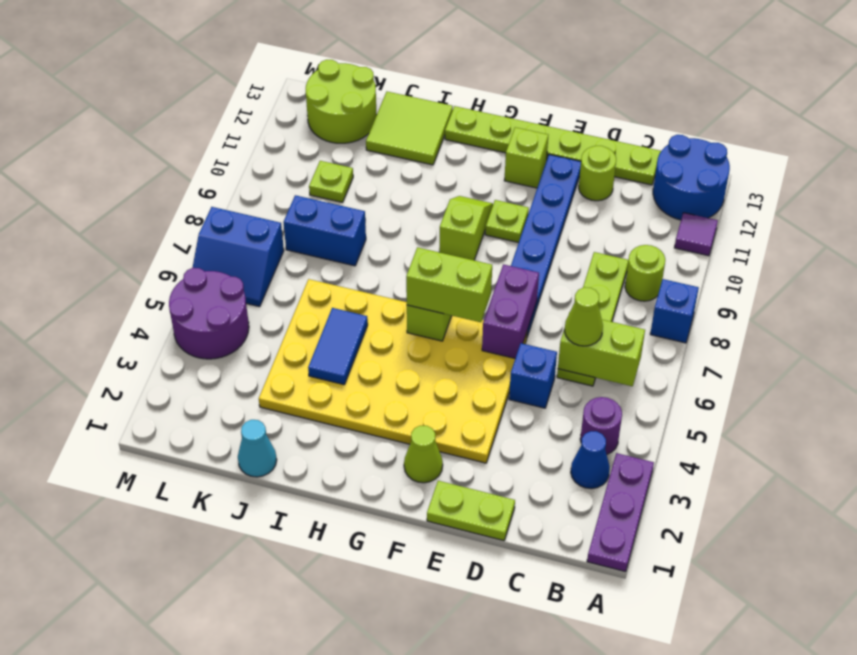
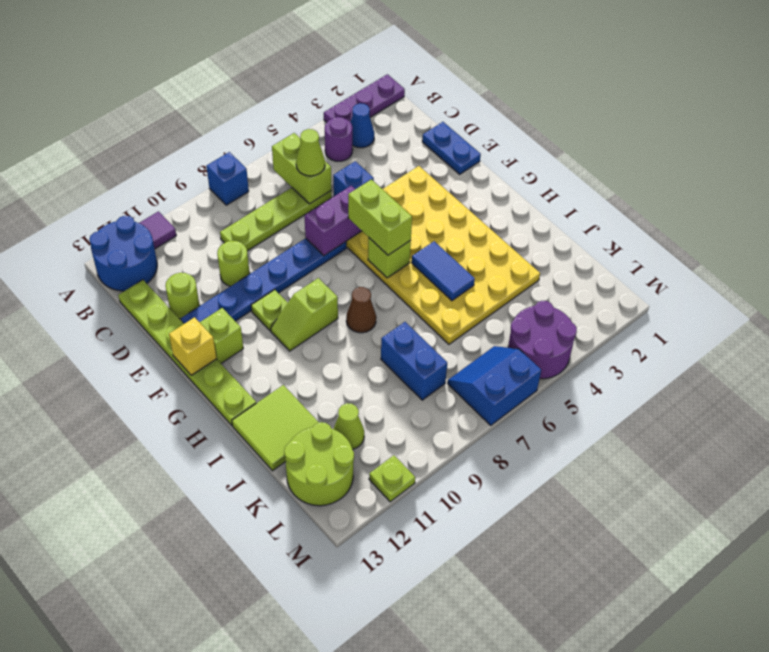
lime 1x1 round brick [625,245,665,301] -> lime 1x1 round brick moved to [217,241,250,286]
lime 1x2 plate [427,481,515,541] -> blue 1x2 plate [422,122,481,174]
lime 1x1 cone [404,426,443,483] -> lime 1x1 cone moved to [333,403,364,449]
none -> yellow 1x1 brick [169,317,217,375]
none -> brown 1x1 cone [346,287,376,333]
blue 1x2 tile [308,308,368,385] -> blue 1x2 tile turned to [412,241,475,301]
cyan 1x1 cone [238,420,277,477] -> none
lime 1x1 plate [309,161,353,202] -> lime 1x1 plate moved to [369,455,415,502]
blue 2x2 slope [192,207,284,307] -> blue 2x2 slope turned to [448,346,541,425]

